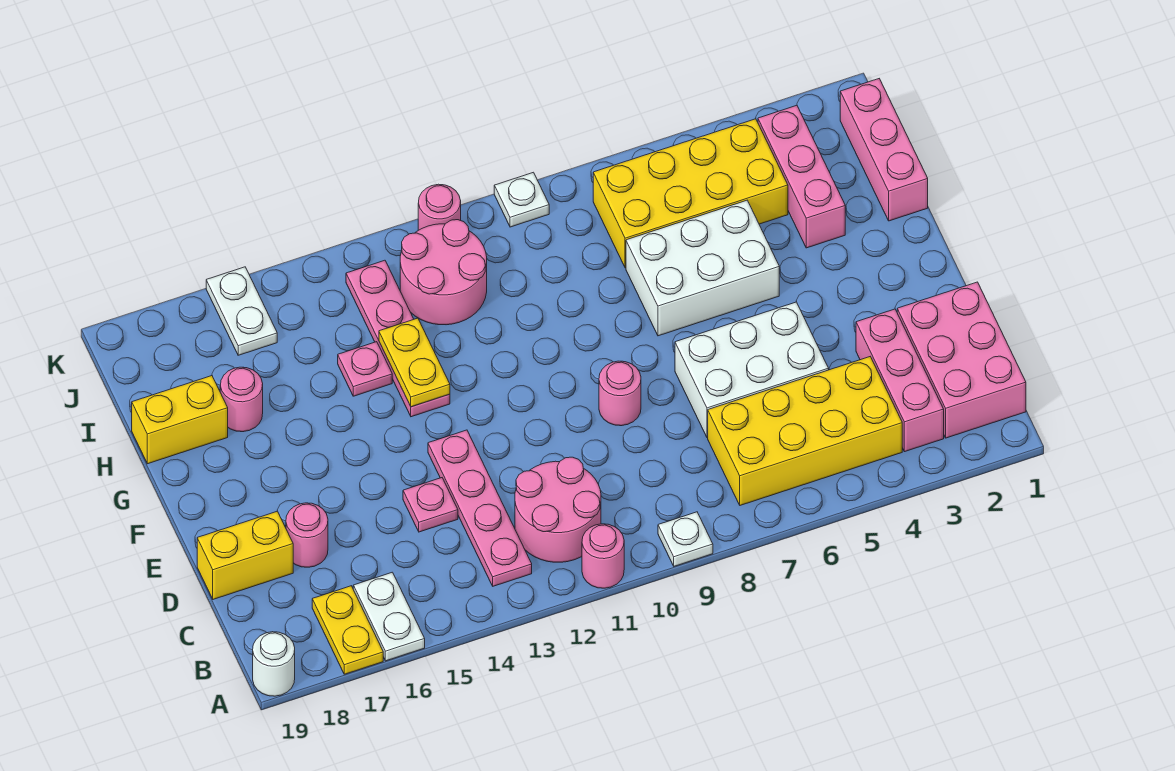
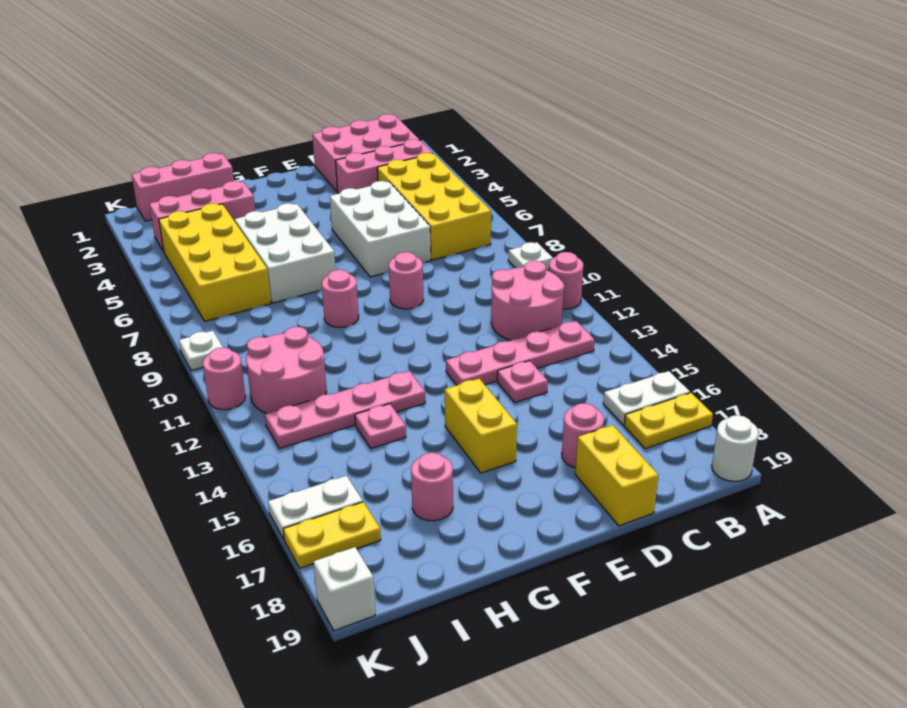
none -> pink 1x1 round brick [322,270,359,327]
yellow 1x2 plate [379,318,450,407] -> yellow 1x2 plate moved to [283,502,381,568]
yellow 1x2 brick [132,376,228,464] -> yellow 1x2 brick moved to [445,379,517,473]
none -> white 1x1 brick [313,547,375,631]

